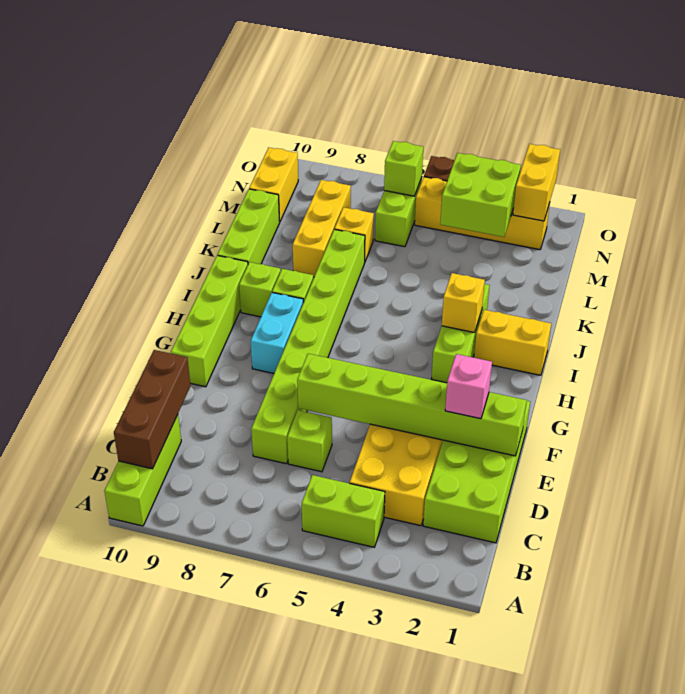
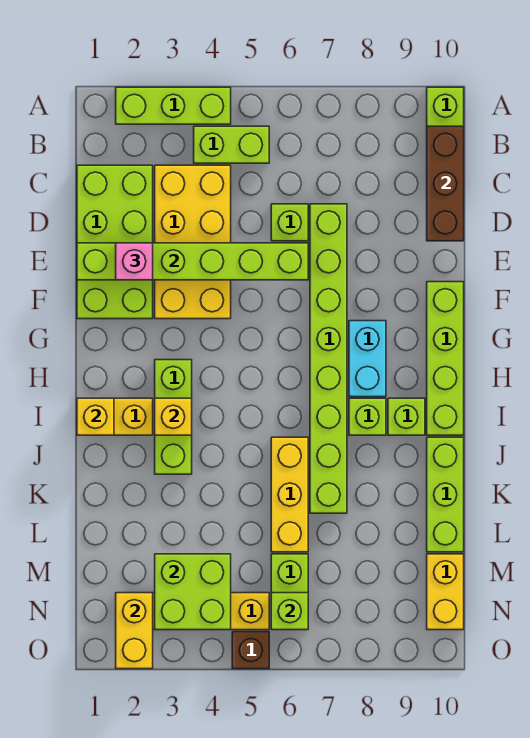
none -> lime 1x3 brick [116,87,231,124]
yellow 1x3 brick [293,180,351,277] -> yellow 1x3 brick moved to [271,437,308,552]
yellow 1x1 brick [335,207,374,261] -> yellow 1x1 brick moved to [77,398,114,435]

